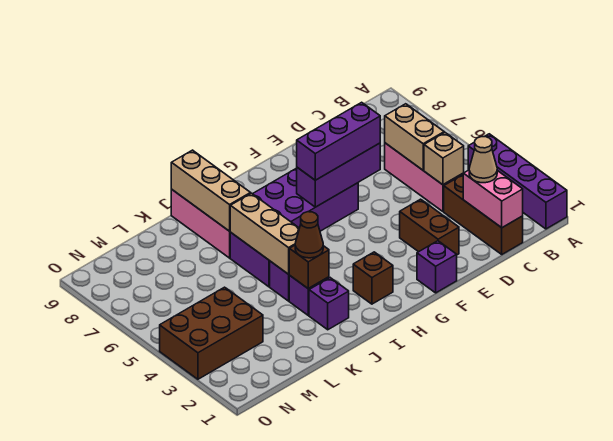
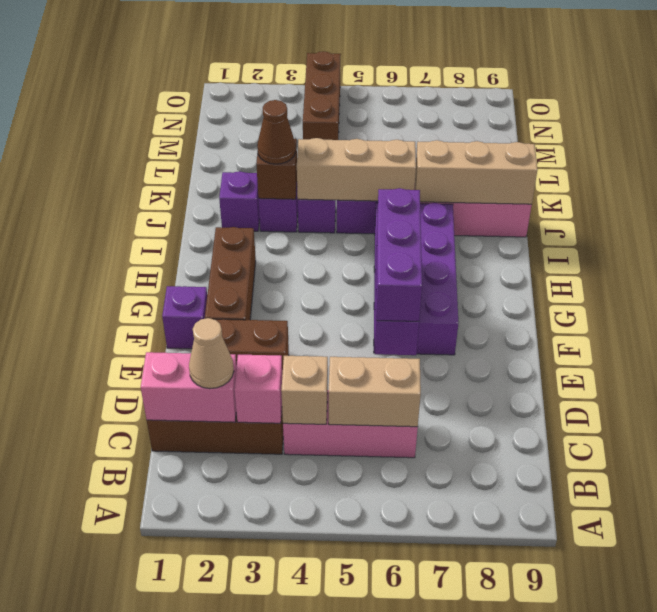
purple 1x4 brick [468,134,567,229] -> none
none -> pink 1x1 brick [234,355,282,423]
brown 1x1 brick [353,252,393,304] -> brown 1x3 brick [205,227,256,320]
brown 2x3 brick [160,287,263,379] -> brown 1x3 brick [303,51,341,140]

